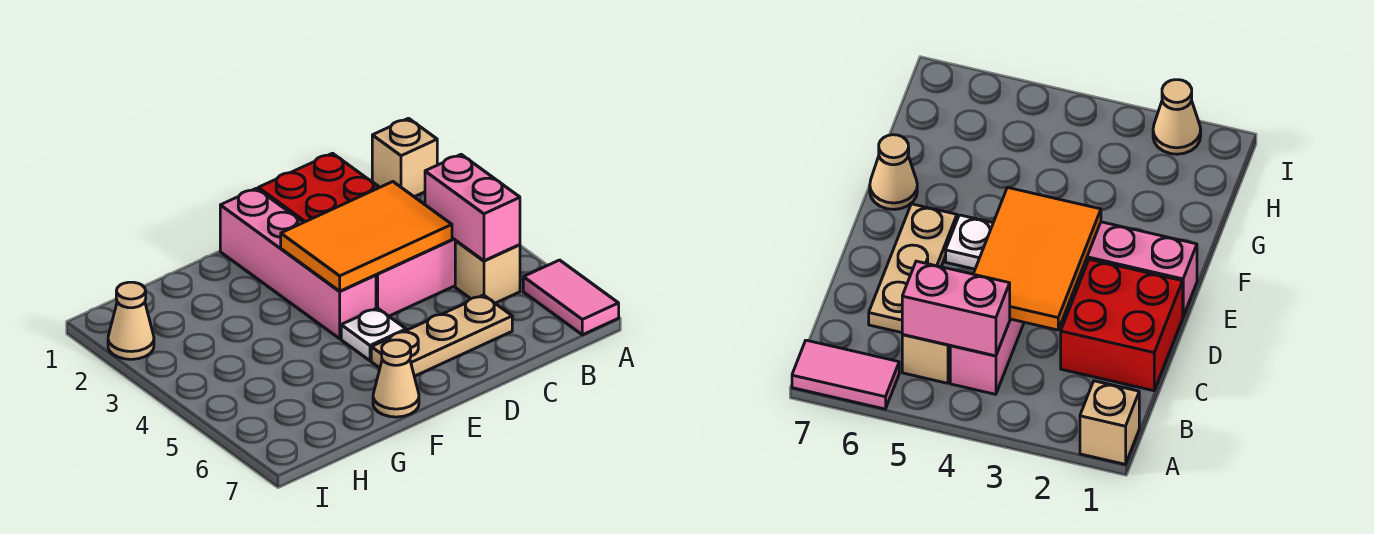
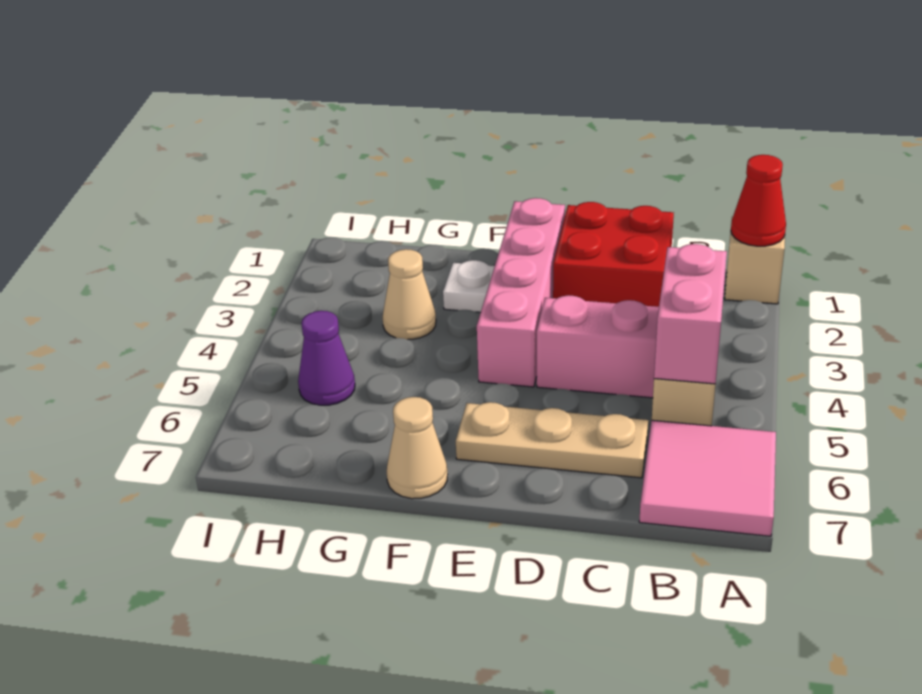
none -> red 1x1 cone [731,155,786,246]
pink 1x2 tile [523,260,619,335] -> pink 2x2 tile [639,420,776,536]
orange 2x3 tile [281,182,452,291] -> none
white 1x1 plate [341,308,406,361] -> white 1x1 plate moved to [443,260,495,312]
none -> purple 1x1 cone [298,311,355,405]
tan 1x1 cone [108,282,154,359] -> tan 1x1 cone moved to [383,249,436,340]

